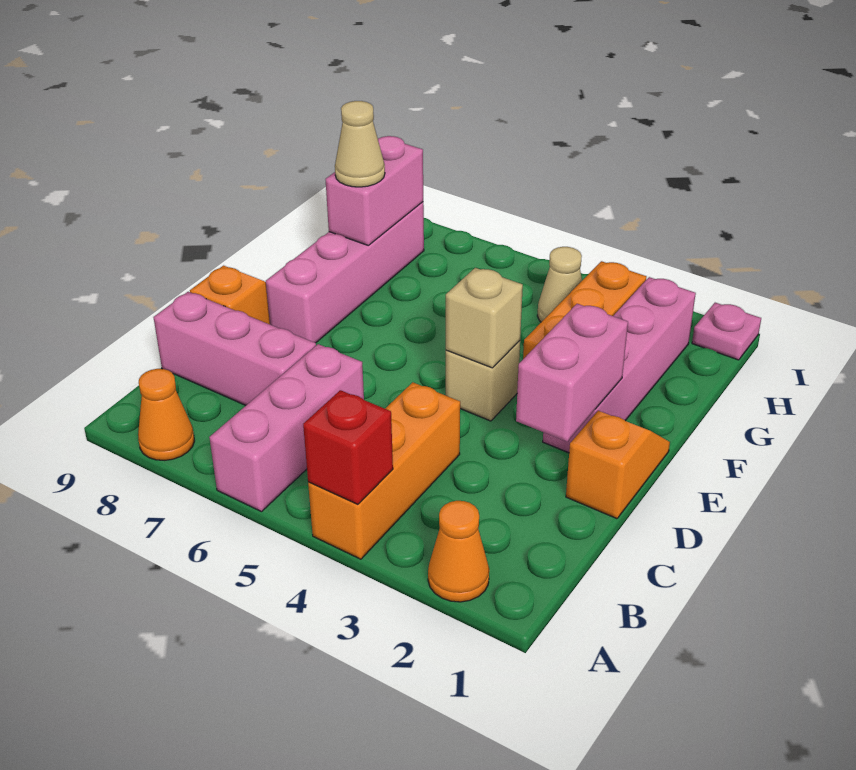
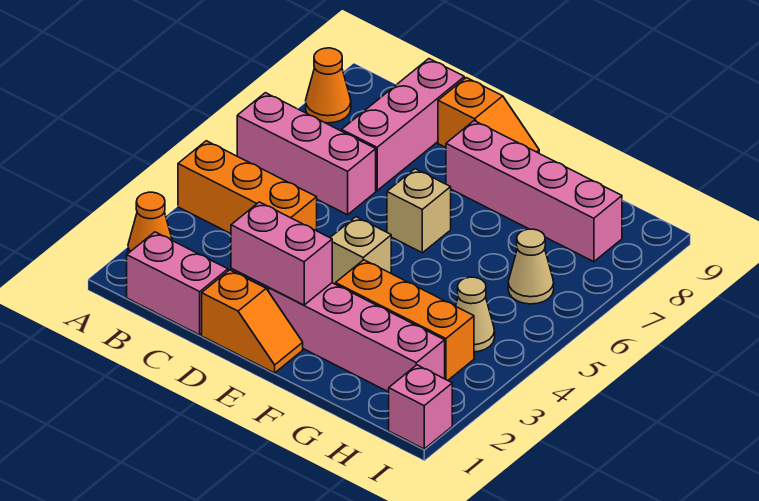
red 1x1 brick [303,390,393,504] -> none
tan 1x1 brick [446,268,523,368] -> tan 1x1 brick moved to [387,169,451,253]
pink 1x2 brick [325,136,423,245] -> pink 1x2 brick moved to [127,232,228,335]
tan 1x1 cone [335,101,385,187] -> tan 1x1 cone moved to [508,229,554,304]
pink 1x1 plate [692,303,761,360] -> pink 1x1 brick [389,365,452,449]

